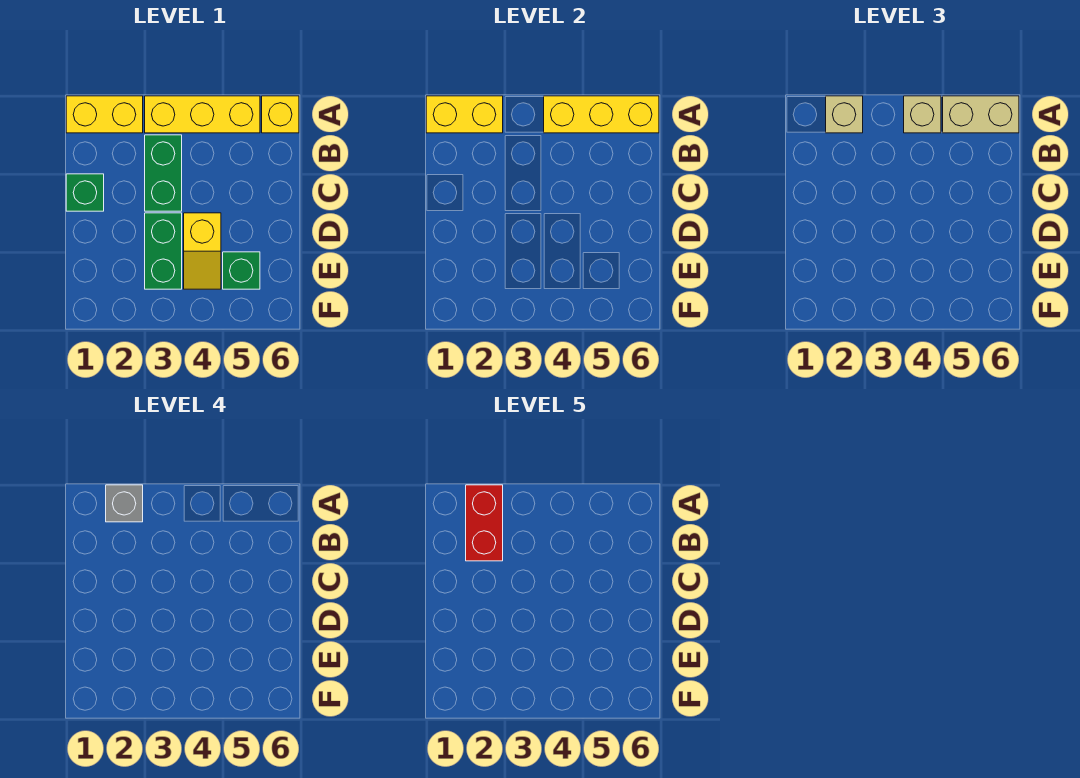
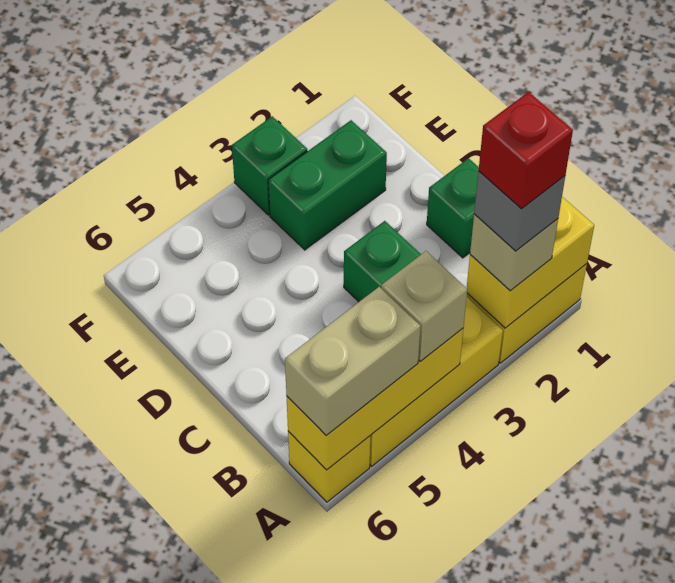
red 1x2 brick [466,485,503,561] -> red 1x1 brick [479,92,573,209]
green 1x2 brick [145,213,182,289] -> green 1x2 brick turned to [268,120,387,250]
yellow 1x2 slope [184,213,221,289] -> none
green 1x1 brick [223,252,260,289] -> green 1x1 brick moved to [232,116,307,215]

